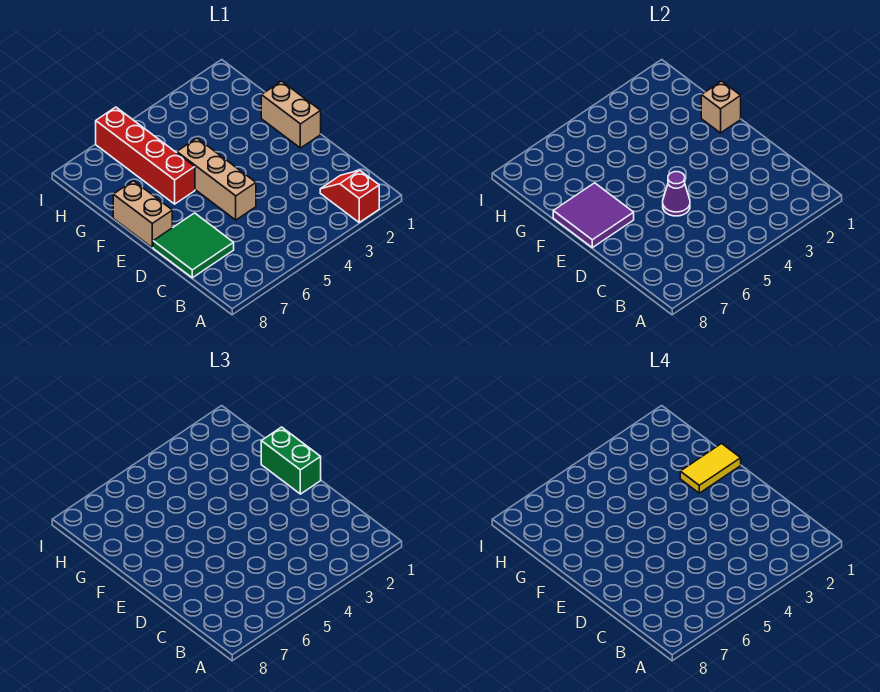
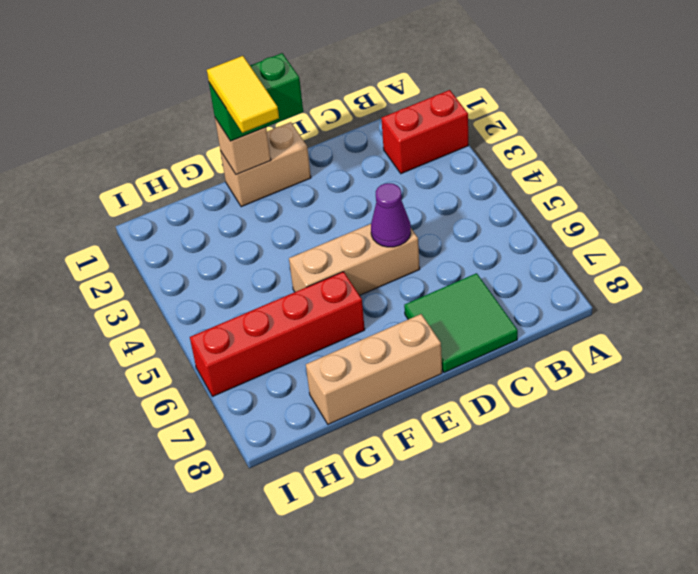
red 1x2 slope [320,170,379,222] -> red 1x2 brick [381,90,468,174]
purple 2x2 tile [553,183,634,248] -> none
tan 1x2 brick [113,181,172,248] -> tan 1x3 brick [306,314,442,424]

